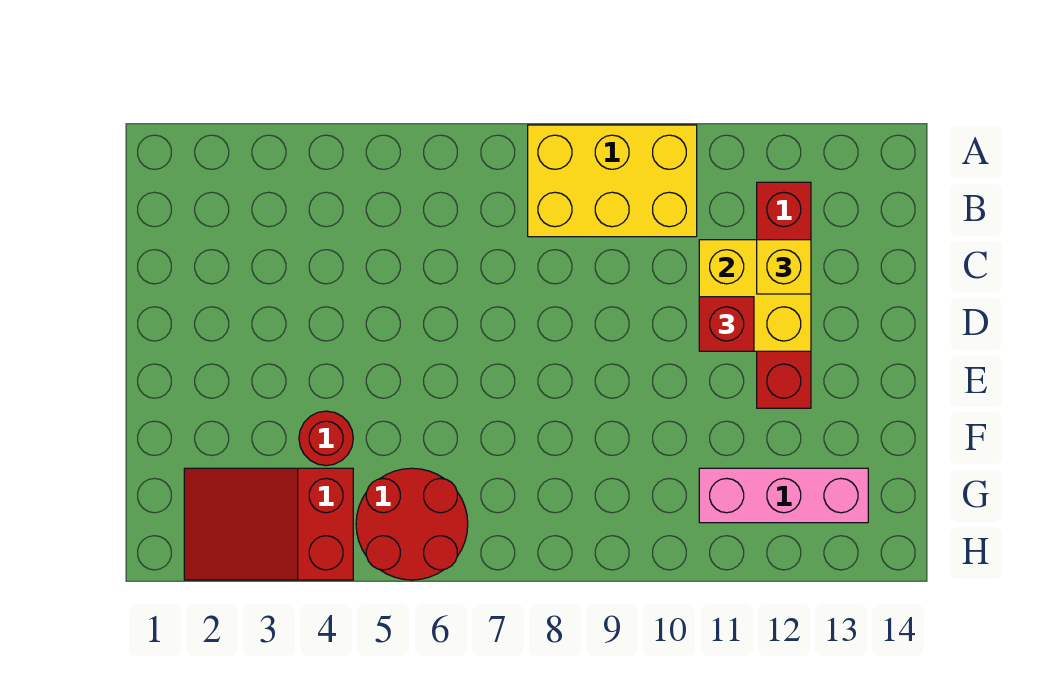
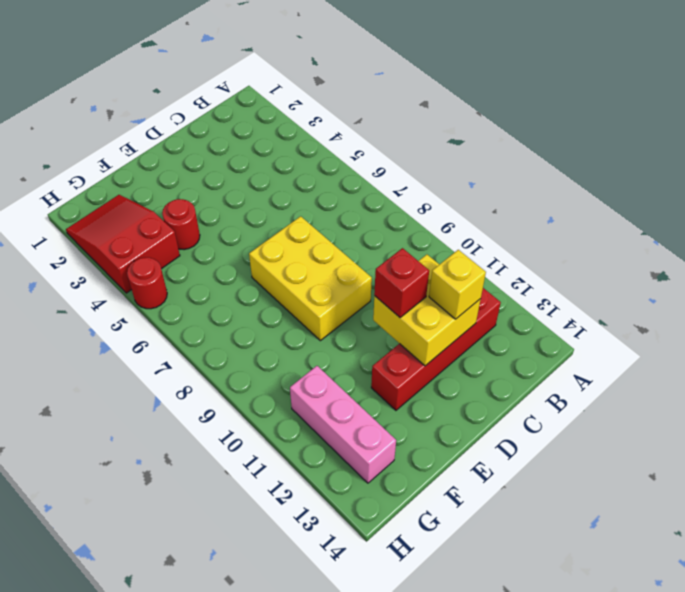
yellow 2x3 brick [528,125,697,237] -> yellow 2x3 brick moved to [249,216,372,341]
red 2x2 round brick [356,468,468,580] -> red 1x1 round brick [127,257,167,309]

